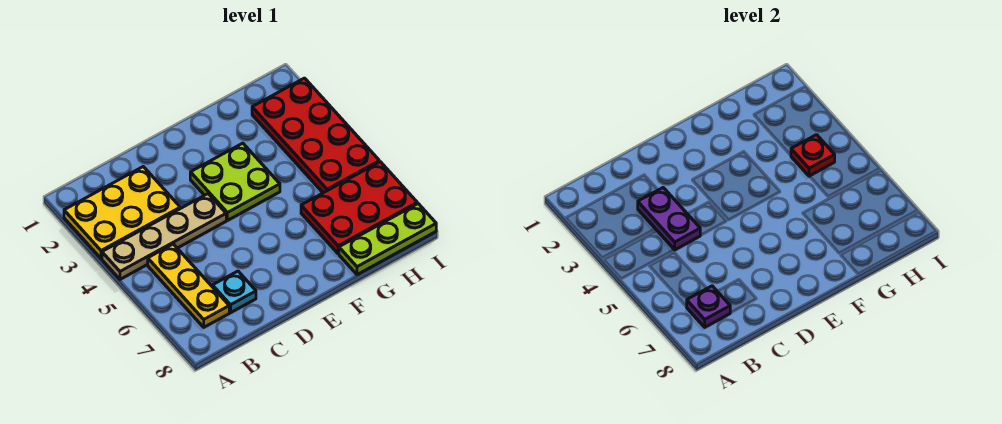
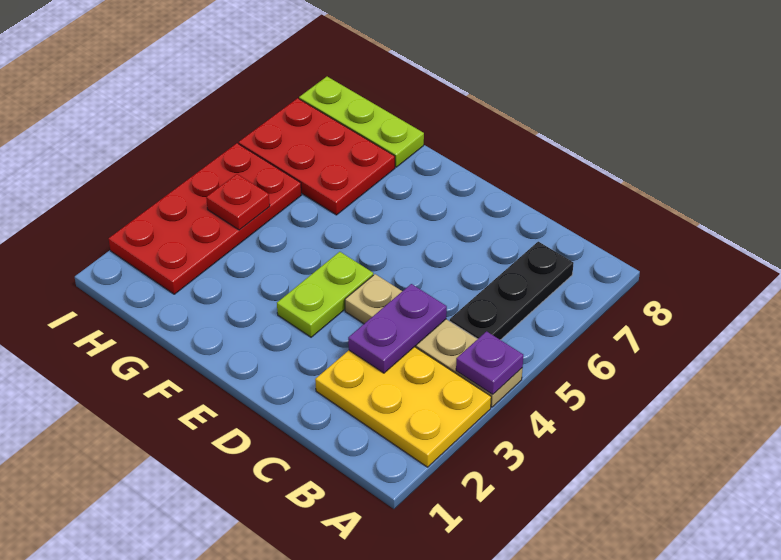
yellow 1x3 plate [148,244,229,327] -> black 1x3 plate [450,242,574,340]
purple 1x1 plate [687,286,730,327] -> purple 1x1 plate moved to [456,331,523,394]
cyan 1x1 plate [213,271,256,313] -> none
lime 2x2 plate [190,143,280,220] -> lime 1x2 plate [277,252,373,337]

